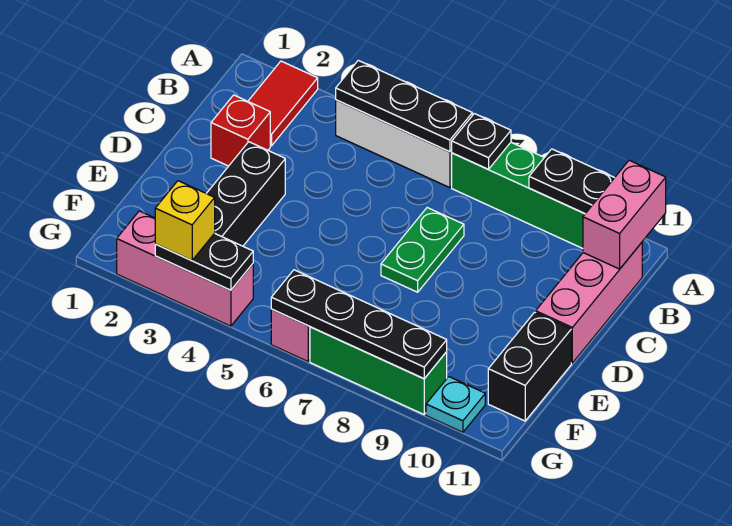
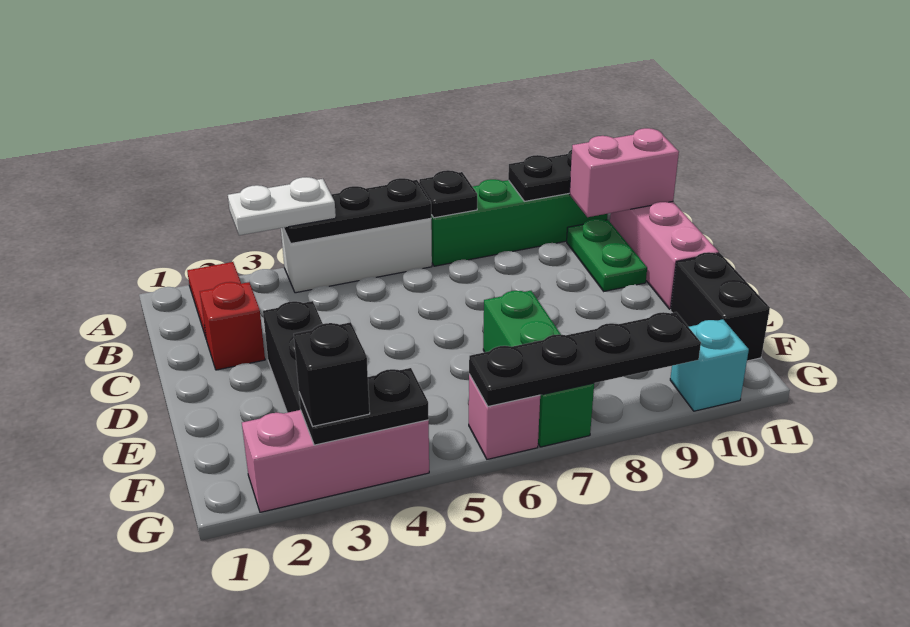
none -> white 1x2 plate [228,177,336,235]
pink 1x2 brick [583,160,666,269] -> pink 1x2 brick turned to [569,128,679,217]
green 1x2 plate [381,208,464,292] -> green 1x2 plate moved to [567,219,647,291]
yellow 1x1 brick [155,181,215,260] -> black 1x1 brick [294,322,370,426]
green 1x3 brick [310,327,447,414] -> green 1x3 brick turned to [483,291,594,447]
cyan 1x1 plate [426,377,485,432] -> cyan 1x1 brick [670,319,749,411]

